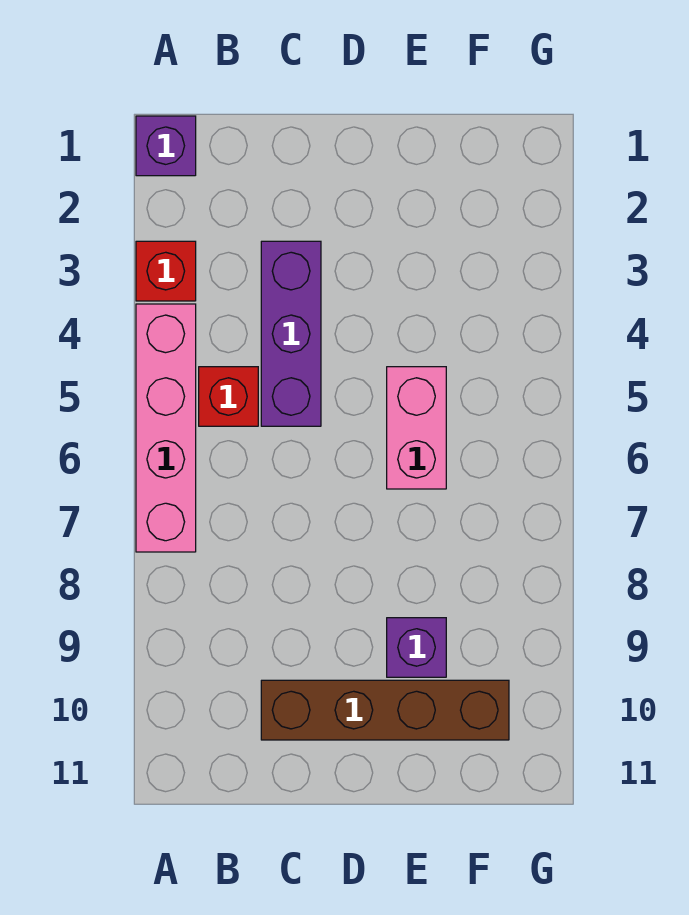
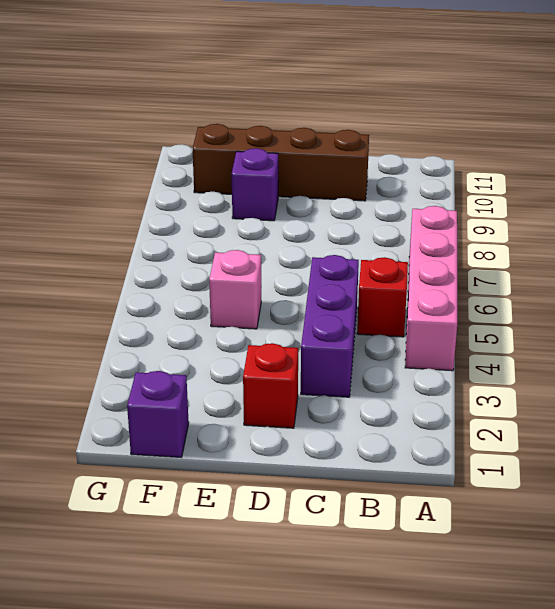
purple 1x1 brick [136,116,196,176] -> purple 1x1 brick moved to [127,371,189,457]
red 1x1 brick [136,241,196,301] -> red 1x1 brick moved to [243,343,298,428]
pink 1x2 brick [387,367,446,489] -> pink 1x1 brick [209,250,261,329]

